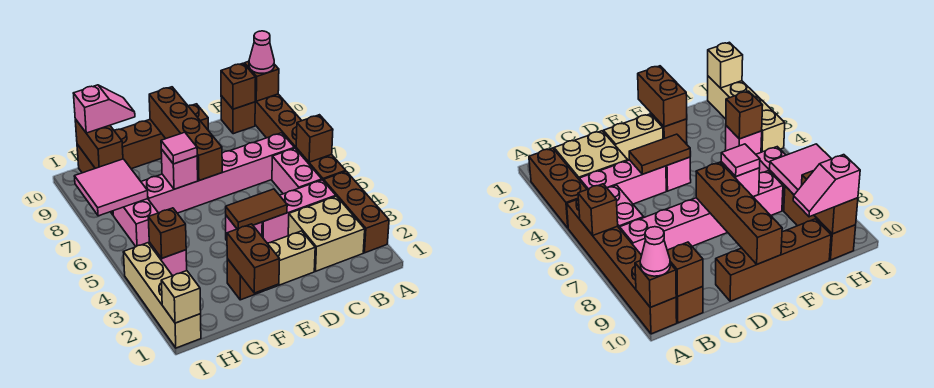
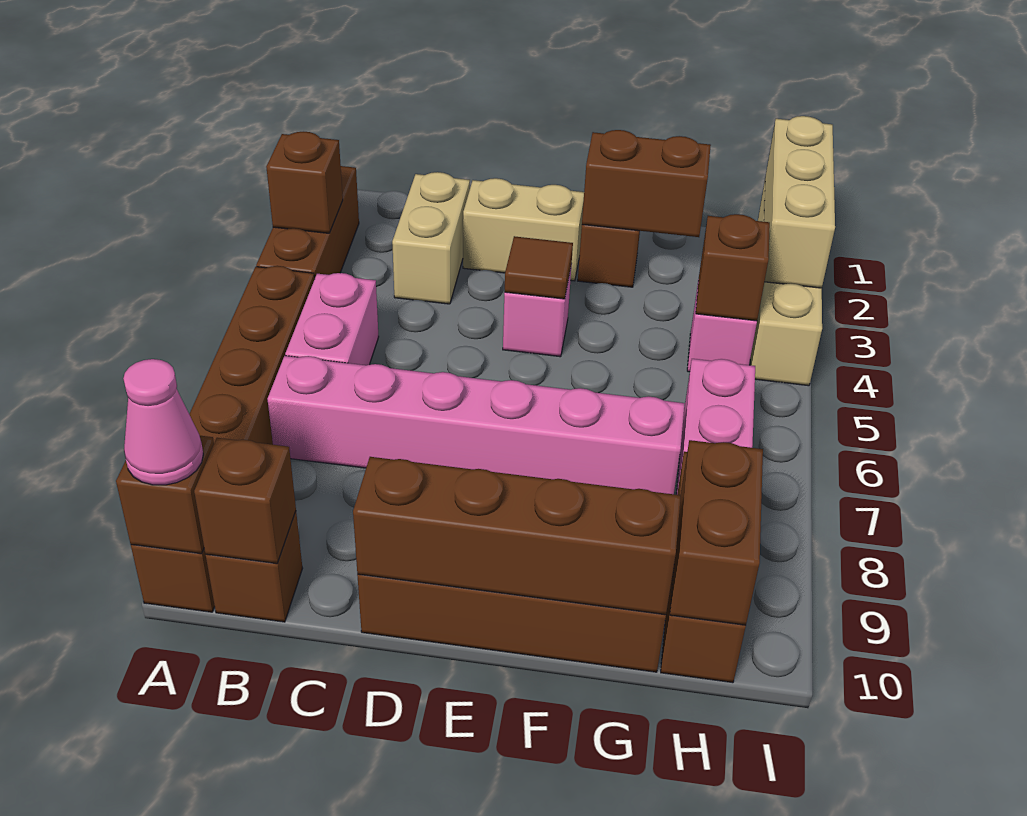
brown 1x1 brick [296,115,333,162] -> brown 1x1 brick moved to [266,132,343,233]
tan 2x2 brick [288,196,365,271] -> tan 1x2 brick [392,172,470,304]
pink 1x3 brick [262,180,336,243] -> none
brown 1x2 tile [226,189,287,229] -> brown 1x1 tile [505,236,573,299]
brown 1x4 brick [149,87,222,181] -> brown 1x4 brick turned to [353,457,681,615]
brown 1x2 brick [227,224,279,293] -> brown 1x2 brick turned to [582,130,711,237]
pink 1x1 brick [161,149,198,189] -> none
pink 1x1 tile [161,132,197,164] -> none
pink 1x2 slope [73,85,135,133] -> none
pink 2x2 tile [74,159,148,216] -> none
tan 1x1 brick [161,271,201,323] -> tan 1x3 brick [764,116,835,288]

